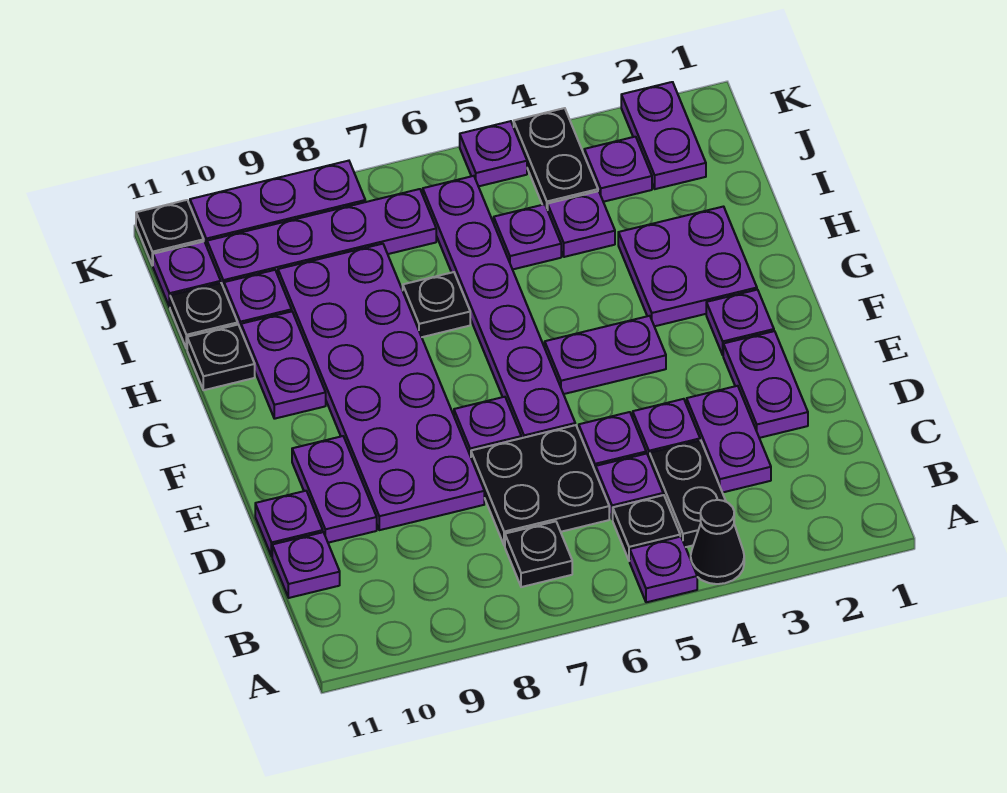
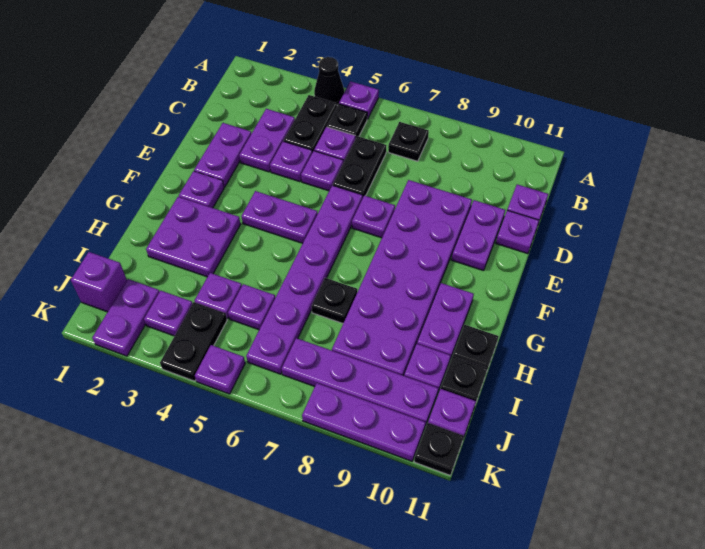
black 2x2 plate [471,425,609,546] -> black 1x2 plate [333,136,386,197]
none -> purple 1x1 brick [71,252,127,312]

